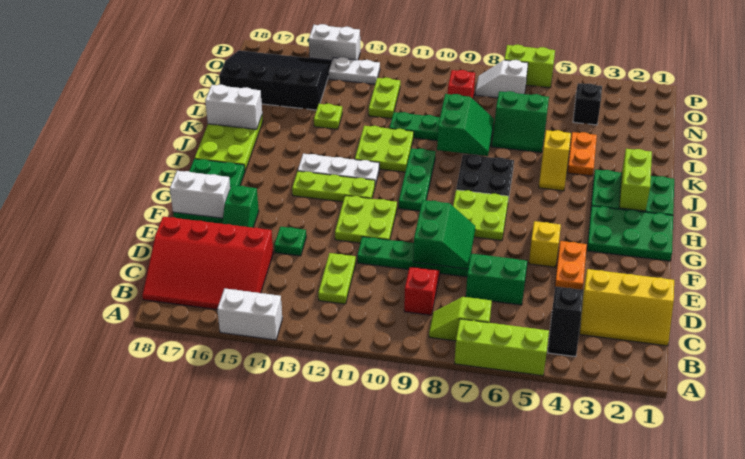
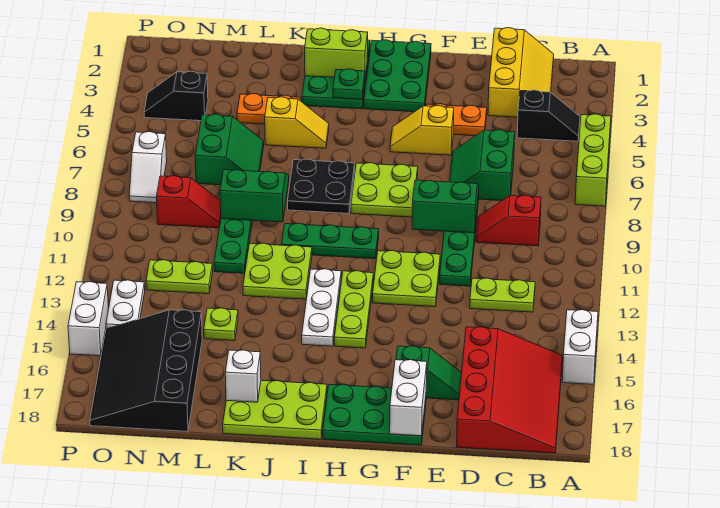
lime 1x2 slope [429,297,492,341] -> none
green 1x1 plate [274,227,306,256] -> green 1x1 plate moved to [333,69,365,100]
white 1x2 brick [205,85,262,129] -> white 1x1 brick [225,350,261,402]
lime 1x2 brick [504,45,555,88] -> none

